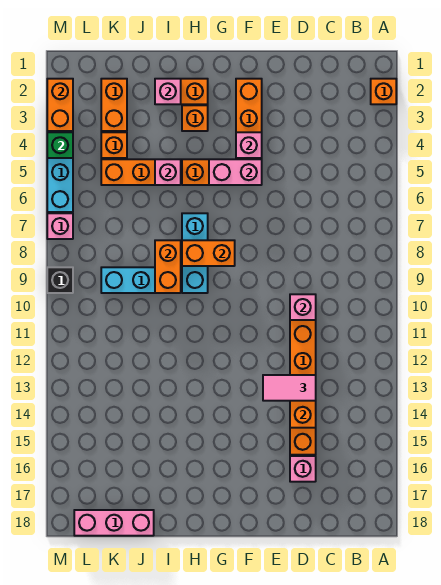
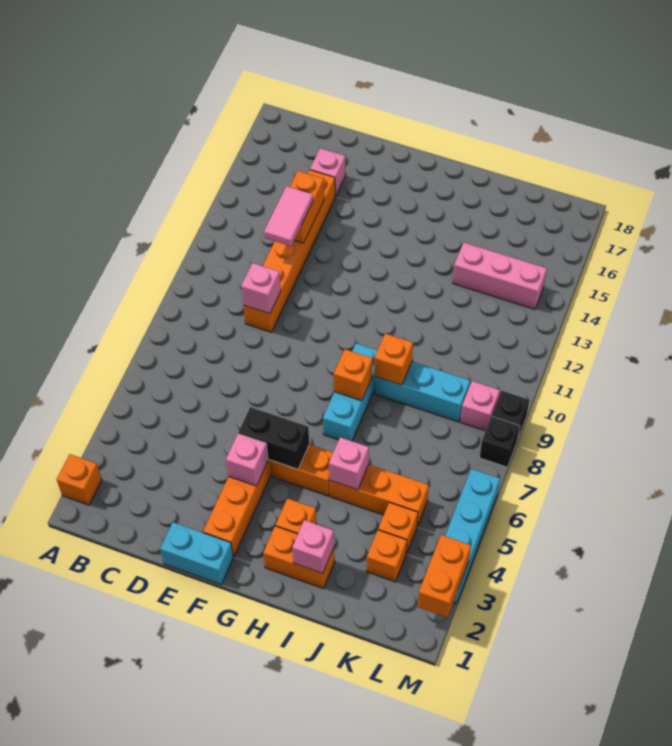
pink 1x2 tile [263,375,316,401] -> pink 1x2 tile turned to [264,186,313,246]
none -> cyan 1x2 brick [160,522,233,584]
pink 1x2 brick [209,159,262,185] -> black 1x2 brick [238,407,309,469]
orange 1x2 brick [182,240,235,266] -> orange 1x1 brick [334,349,373,401]
orange 1x2 brick [155,240,181,293] -> orange 1x1 brick [374,334,413,385]
pink 1x3 brick [74,510,154,536] -> pink 1x3 brick moved to [453,243,547,309]
orange 1x2 brick [101,79,127,131] -> orange 1x1 brick [367,530,407,582]
green 1x1 brick [47,132,73,158] -> none
pink 1x1 brick [47,213,73,239] -> pink 1x1 brick moved to [460,381,500,431]
none -> black 1x1 brick [480,416,520,467]

